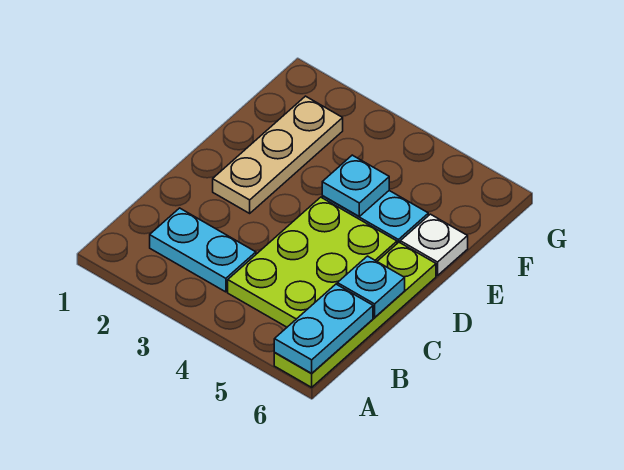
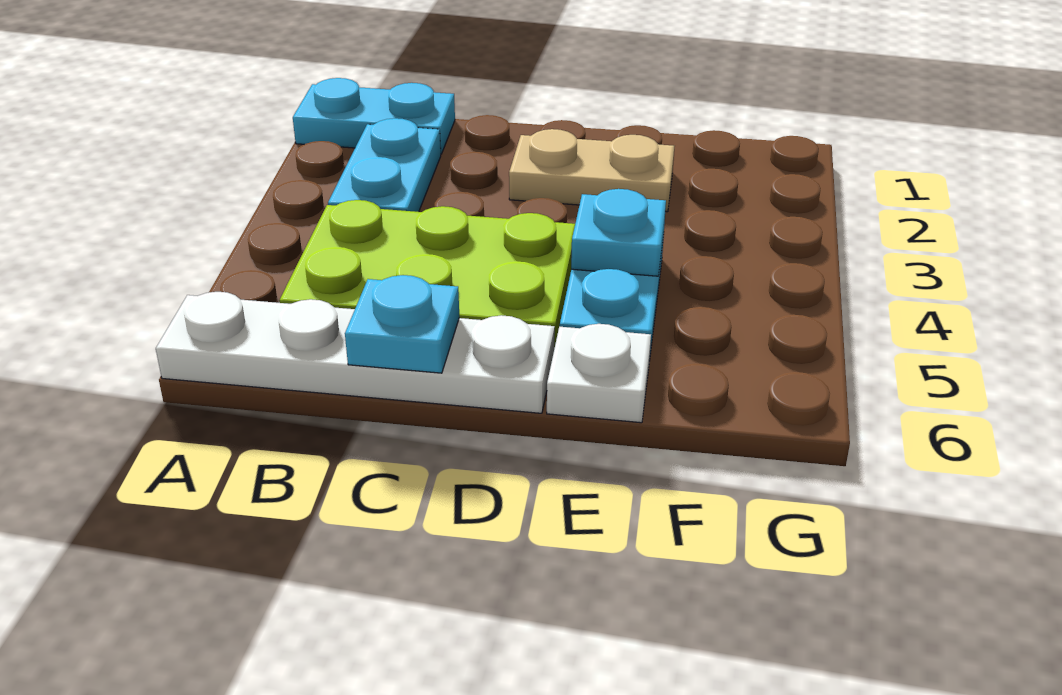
lime 1x4 plate [274,242,436,387] -> white 1x4 plate [156,292,555,413]
cyan 1x2 plate [274,284,373,373] -> cyan 1x2 plate moved to [293,78,455,154]
tan 1x3 plate [213,96,343,213] -> tan 1x2 plate [509,129,674,212]

